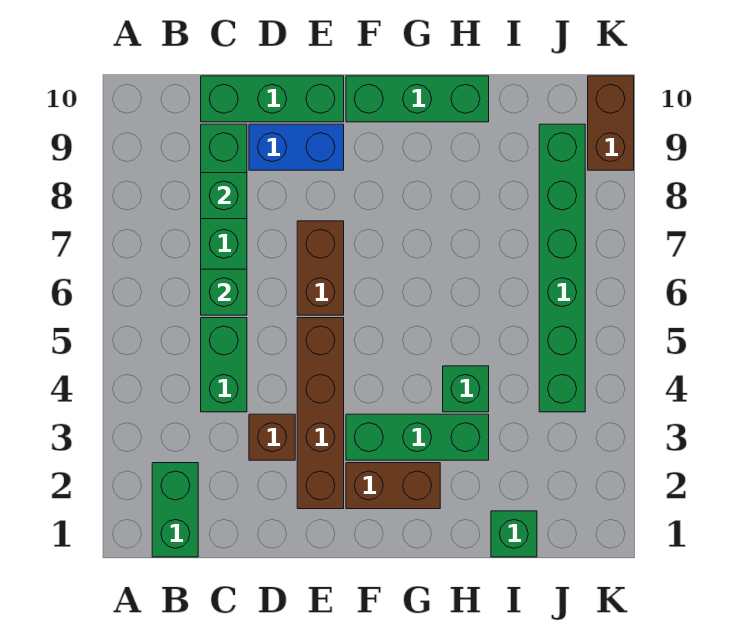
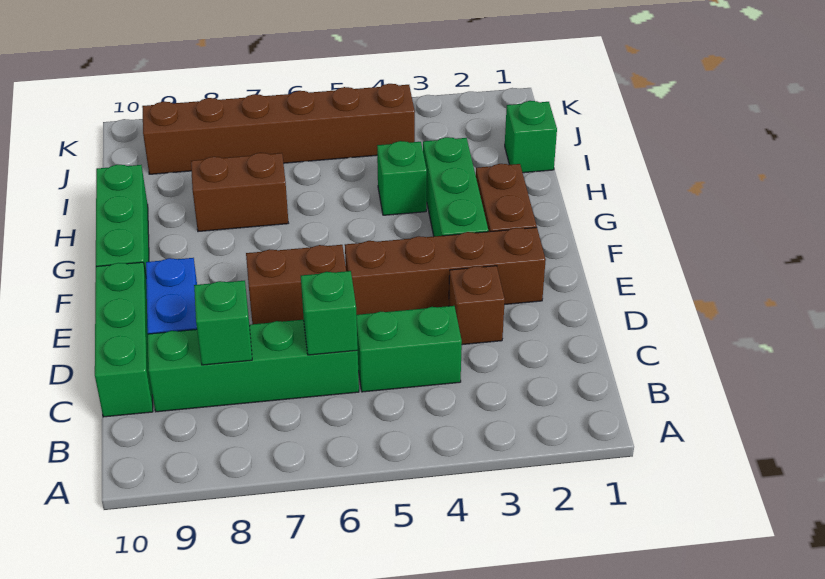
green 1x2 brick [152,463,198,557] -> none
green 1x6 brick [539,124,585,412] -> brown 1x6 brick [142,84,415,174]
brown 1x2 brick [588,76,634,170] -> brown 1x2 brick moved to [191,153,288,232]

